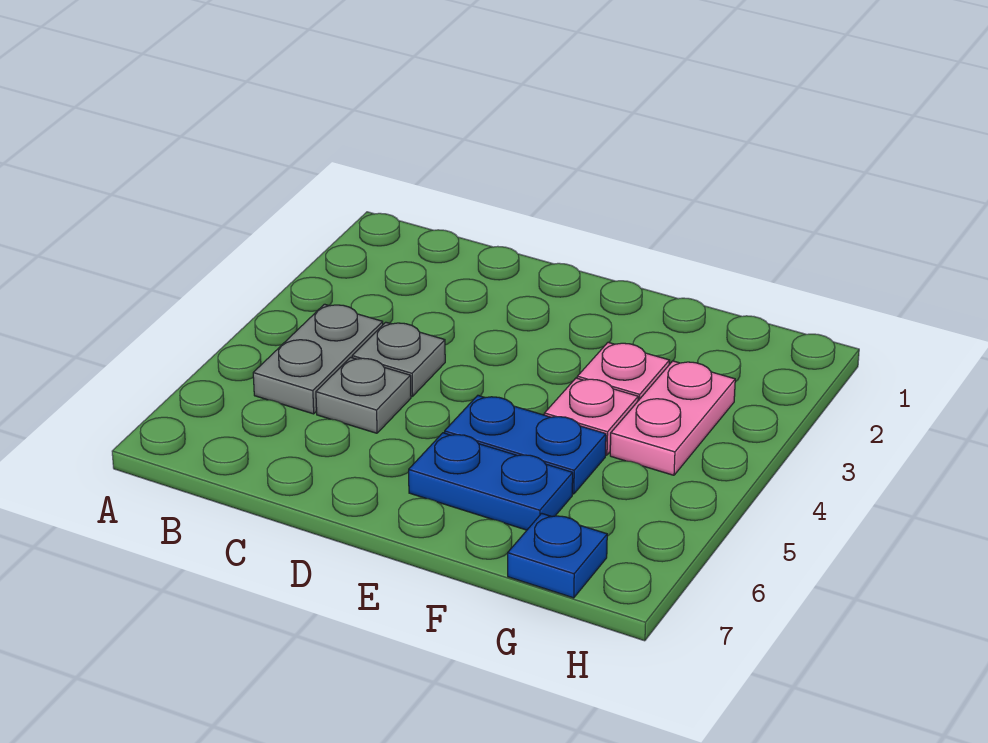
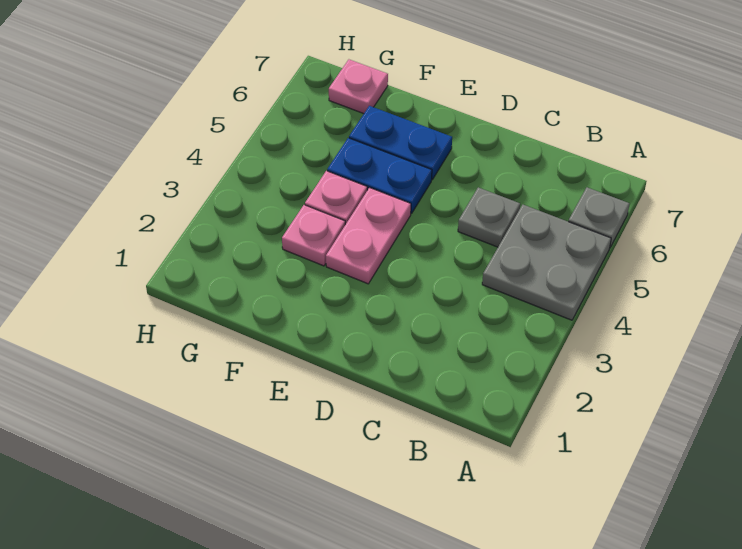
grey 1x2 plate [253,304,383,414] -> grey 2x2 plate [482,205,611,320]
grey 1x1 plate [352,322,445,397] -> grey 1x1 plate moved to [568,187,630,247]
pink 1x2 plate [610,361,735,475] -> pink 1x2 plate moved to [326,188,411,284]
blue 1x1 plate [508,513,607,598] -> pink 1x1 plate [329,60,388,114]

